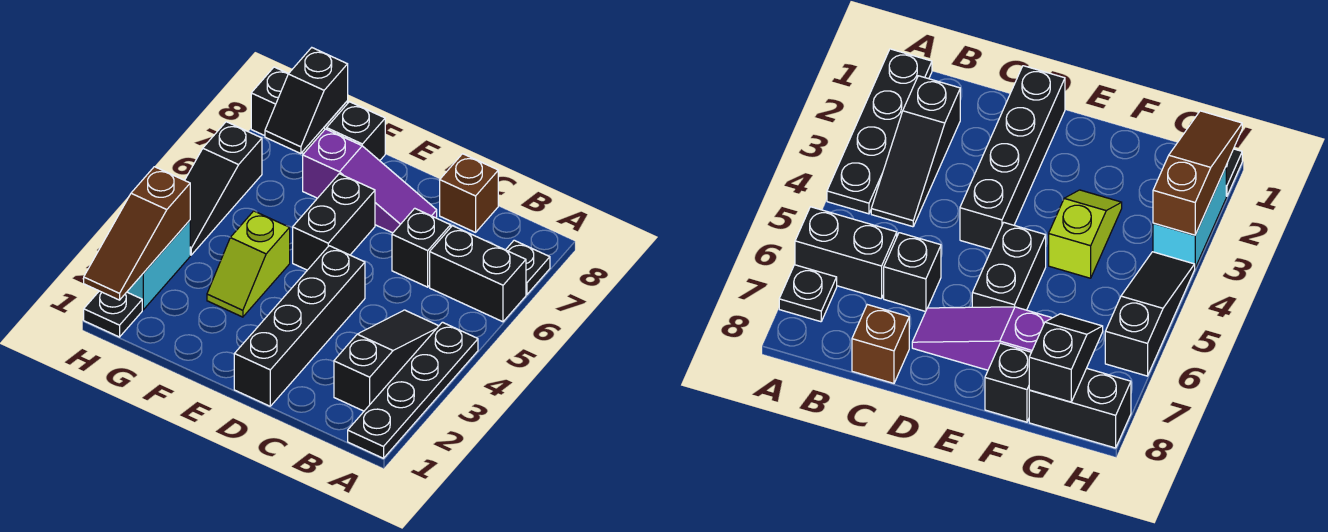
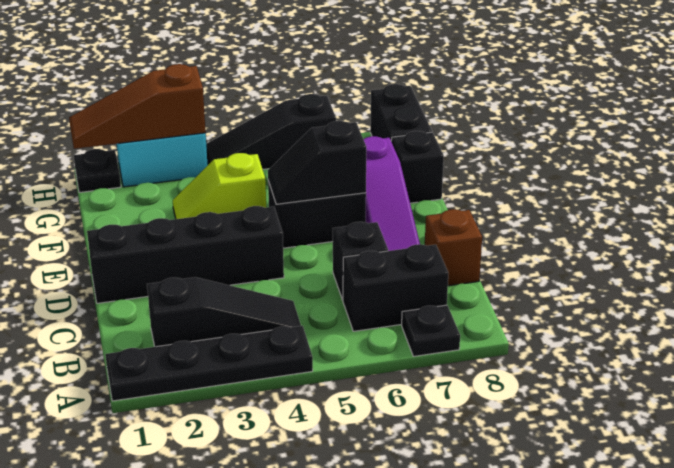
black 1x2 brick [430,226,526,322] -> black 1x2 brick turned to [343,244,448,331]
black 1x2 slope [265,48,348,154] -> black 1x2 slope moved to [268,121,366,204]

